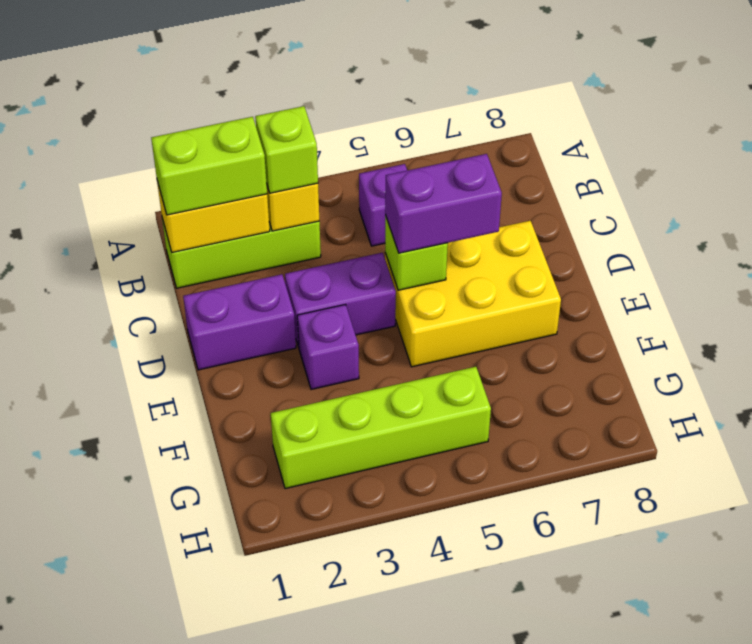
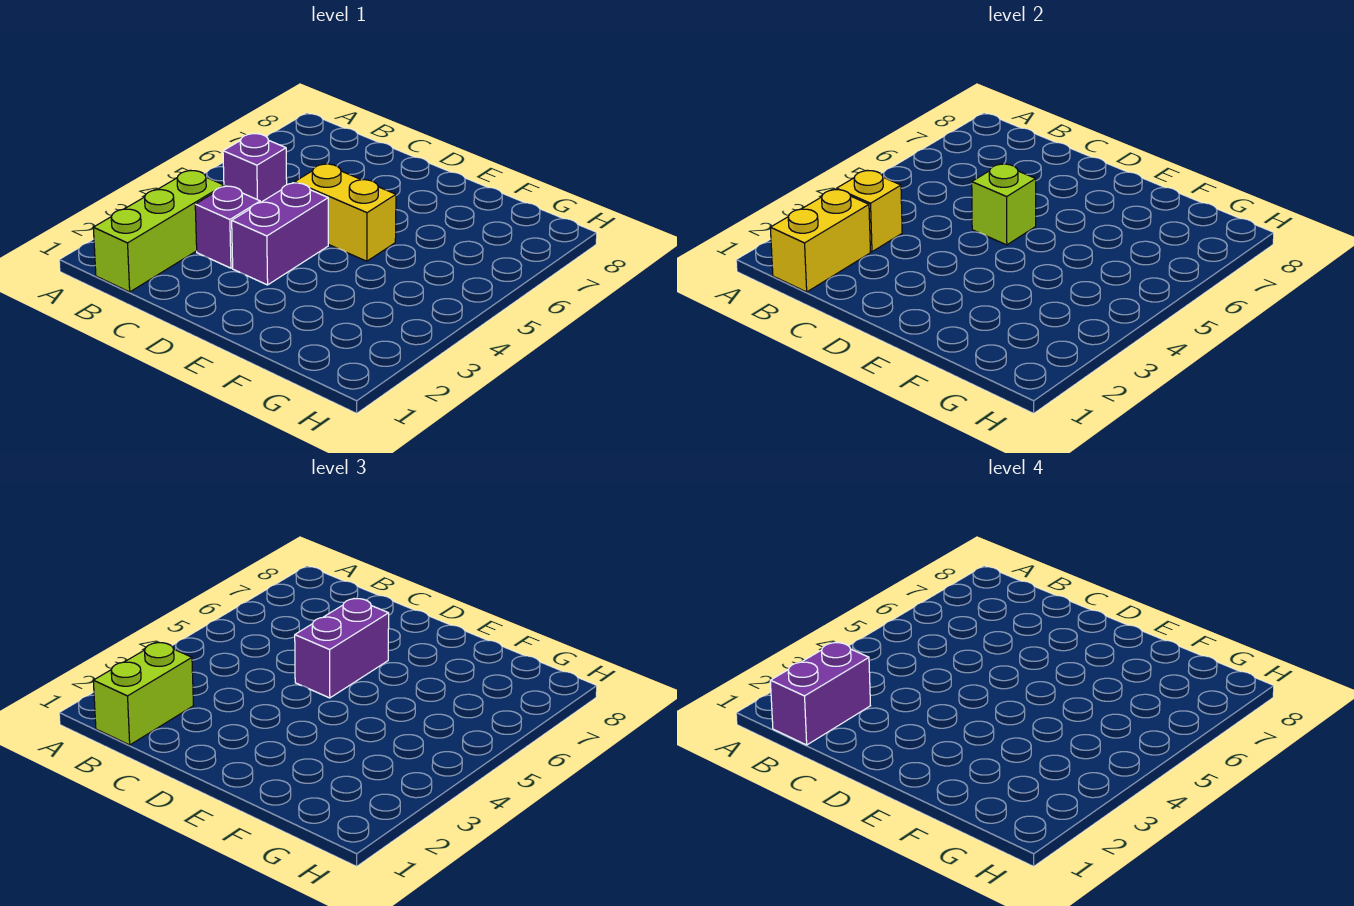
lime 1x1 brick [255,106,318,193] -> none
purple 1x2 brick [183,274,296,370] -> purple 1x2 brick moved to [770,642,870,745]
yellow 2x3 brick [385,221,561,367] -> yellow 1x2 brick [295,164,396,261]
purple 1x1 brick [297,305,359,389] -> purple 1x1 brick moved to [195,186,260,268]
lime 1x4 brick [271,367,491,489] -> none

